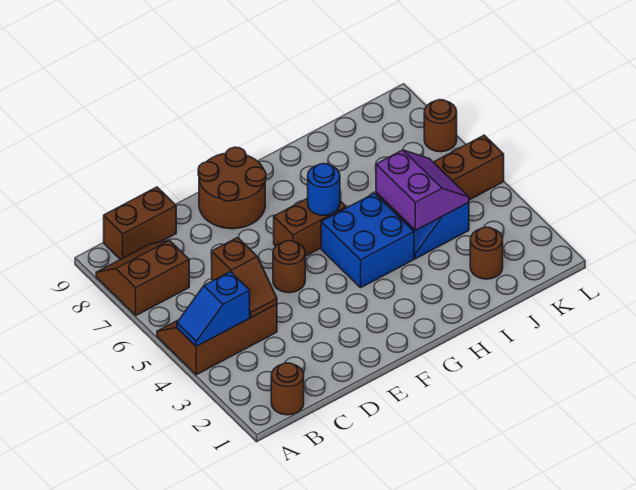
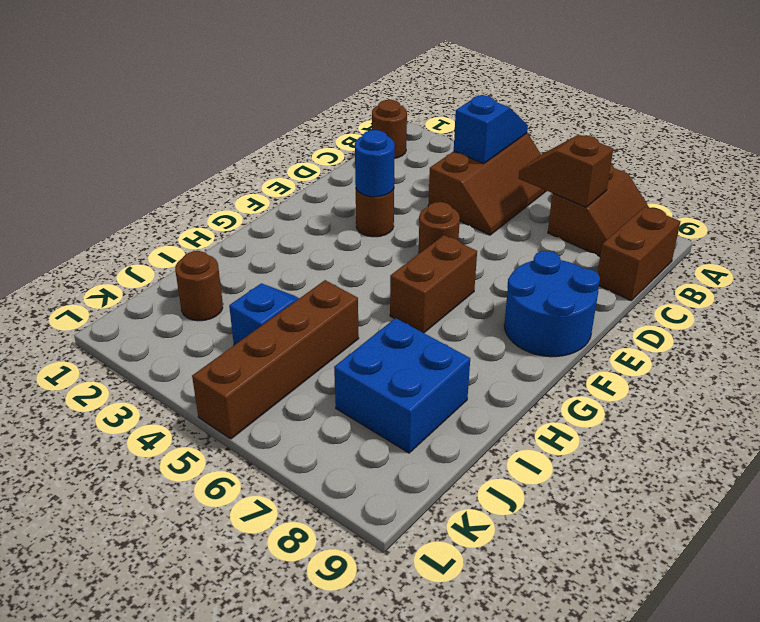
brown 1x2 slope [211,237,277,317] -> brown 1x2 slope moved to [518,135,613,207]
brown 2x2 round brick [198,147,266,229] -> blue 2x2 round brick [504,251,600,357]
blue 2x2 brick [321,193,414,287] -> blue 2x2 brick moved to [334,318,470,453]
blue 1x1 round brick [308,164,340,216] -> blue 1x1 round brick moved to [355,130,395,197]
purple 2x2 slope [376,150,469,230] -> none
brown 1x1 round brick [424,100,457,152] -> brown 1x1 round brick moved to [356,188,394,237]

